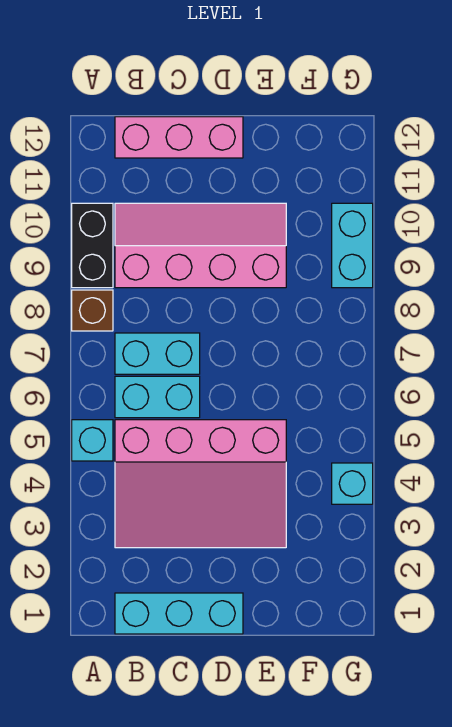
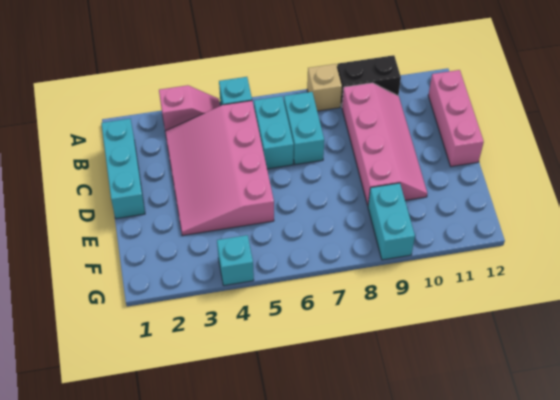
none -> pink 1x2 slope [159,85,220,131]
brown 1x1 brick [72,290,113,331] -> tan 1x1 brick [307,64,342,111]
cyan 1x2 brick [332,203,373,288] -> cyan 1x2 brick turned to [368,183,415,260]

